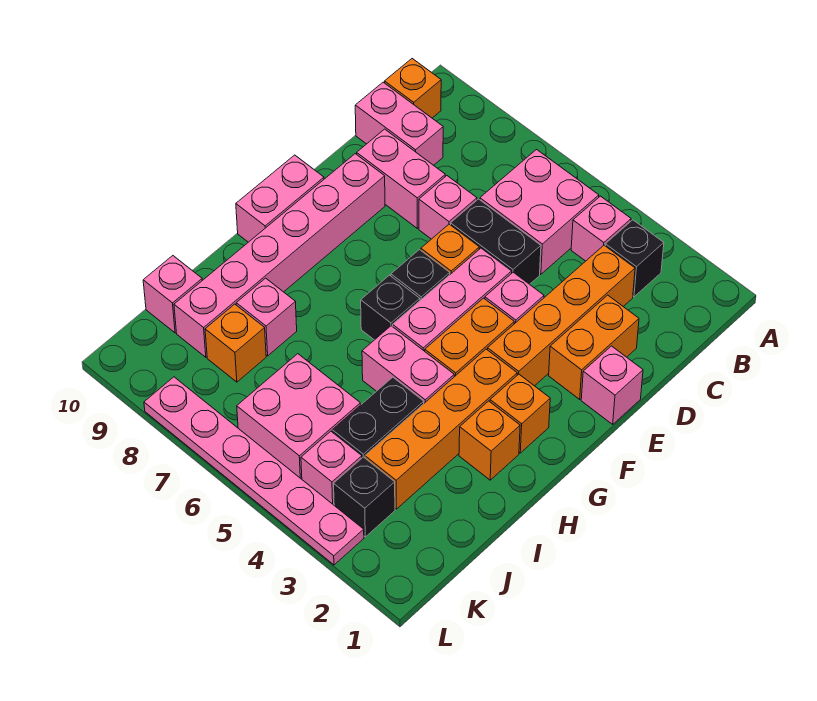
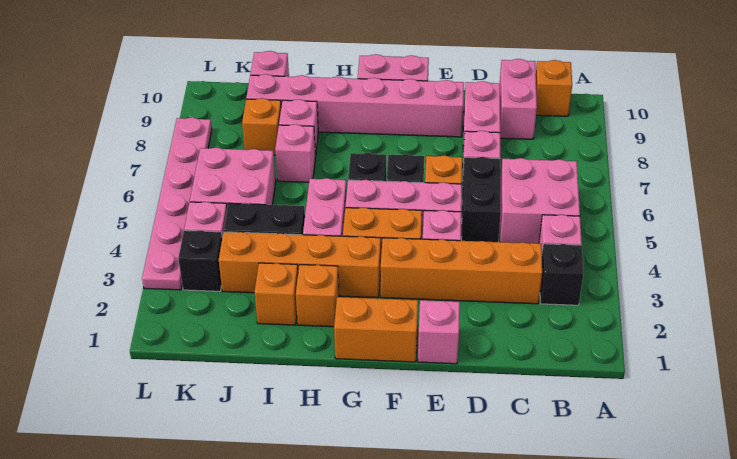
orange 1x2 brick [549,295,639,399] -> orange 1x2 brick moved to [334,297,418,362]
orange 1x1 brick [490,374,550,453] -> orange 1x1 brick moved to [254,263,298,325]
none -> pink 1x1 brick [275,124,315,182]

